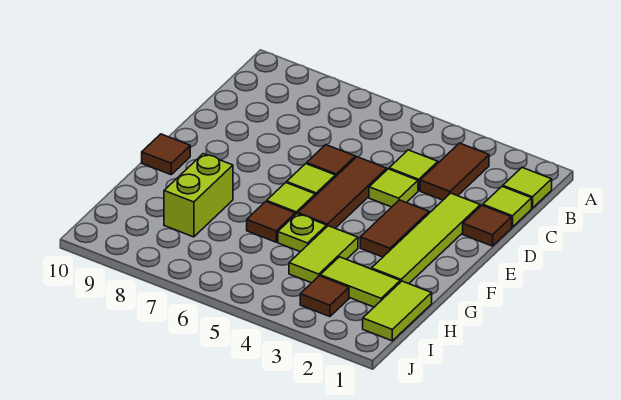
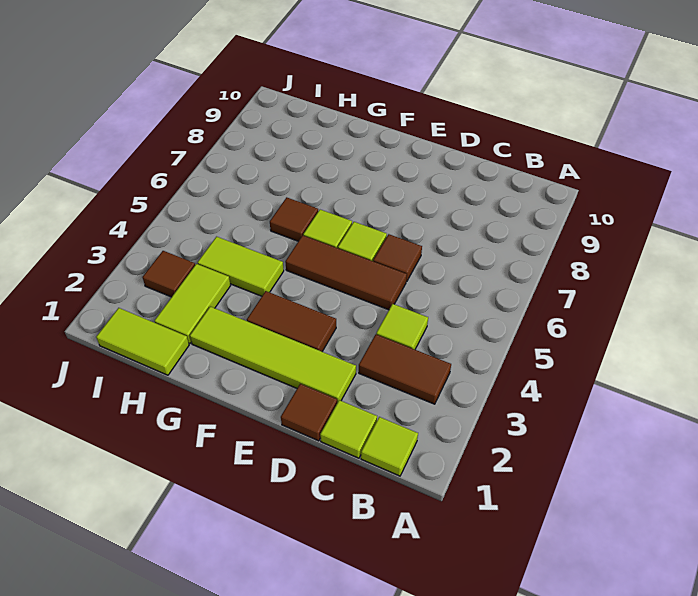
lime 1x1 tile [369,169,418,207] -> none
brown 1x1 tile [142,134,190,175] -> none
lime 1x1 plate [278,214,327,252] -> none
lime 1x2 brick [164,154,233,237] -> none

